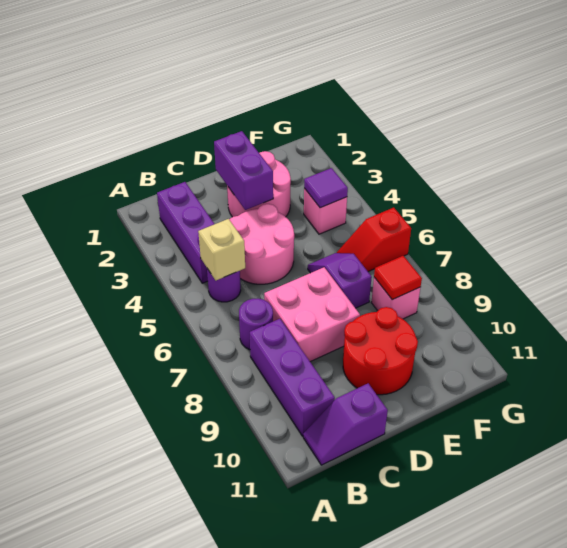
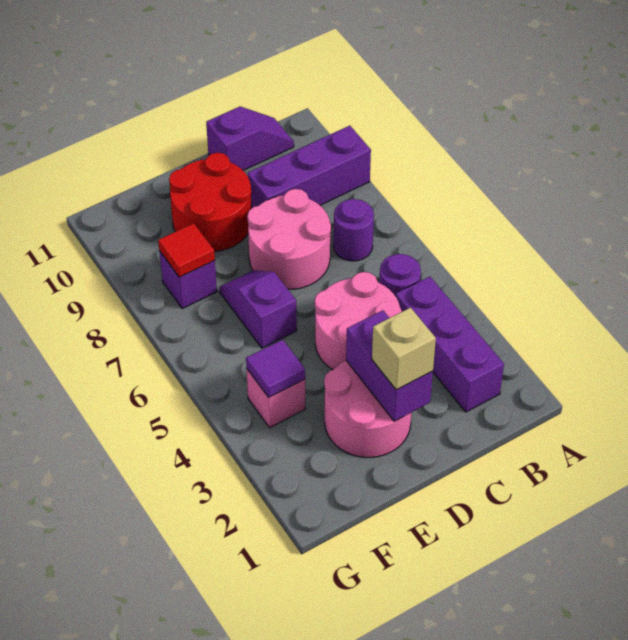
tan 1x1 brick [198,219,245,280] -> tan 1x1 brick moved to [372,308,436,390]
purple 1x3 brick [250,319,335,436] -> purple 1x3 brick turned to [247,126,371,208]
pink 2x2 brick [264,267,360,362] -> pink 2x2 round brick [247,189,331,289]
purple 1x2 slope [308,253,372,308] -> purple 1x2 slope turned to [219,270,297,348]
red 1x2 slope [337,208,411,272] -> none
pink 1x1 brick [371,277,420,319] -> purple 1x1 brick [159,251,217,309]

